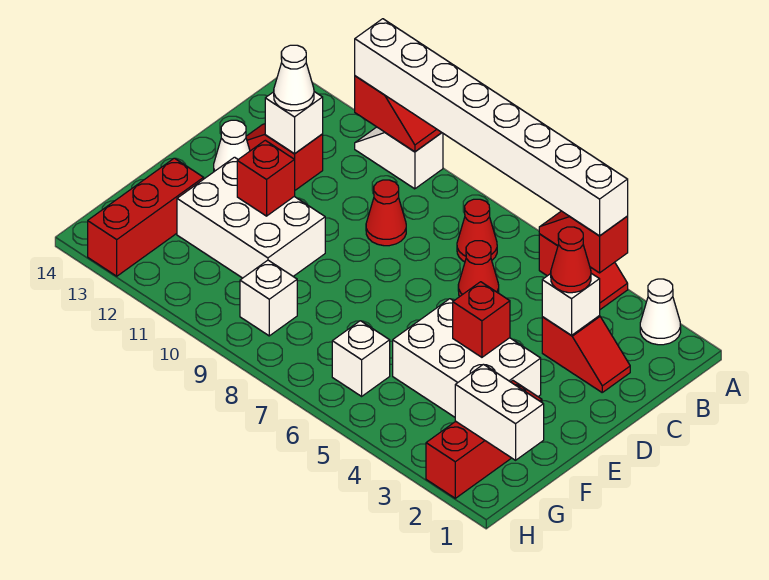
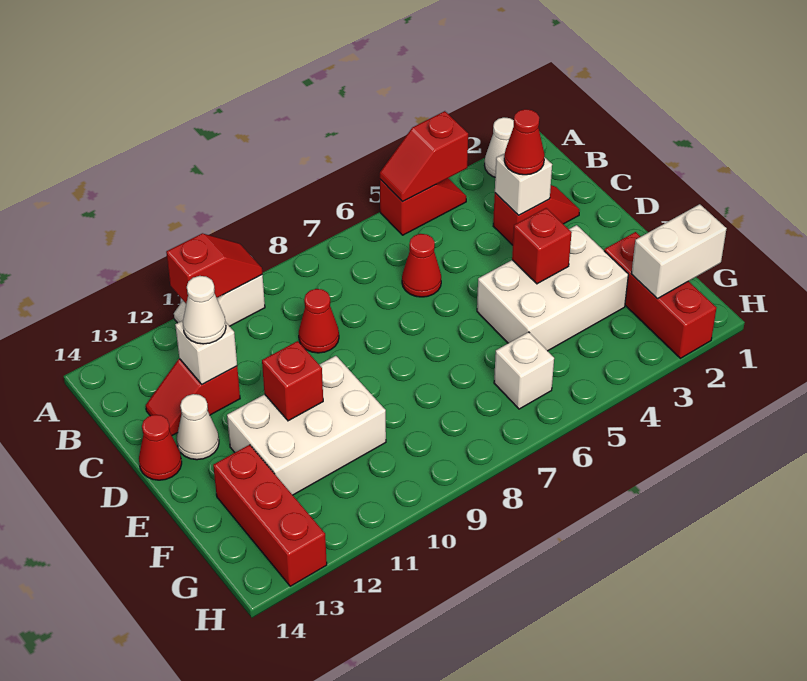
white 1x8 brick [355,19,628,236] -> none
red 1x1 cone [457,199,497,262] -> red 1x1 cone moved to [139,415,182,480]
white 1x1 brick [240,260,297,336] -> none

